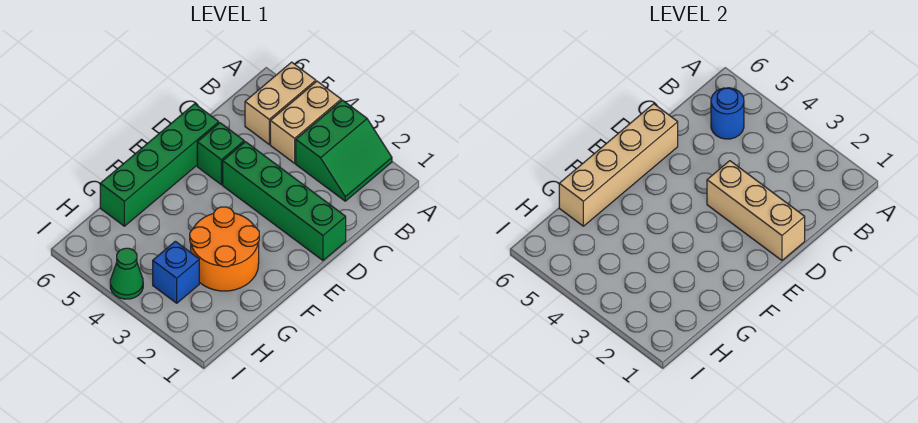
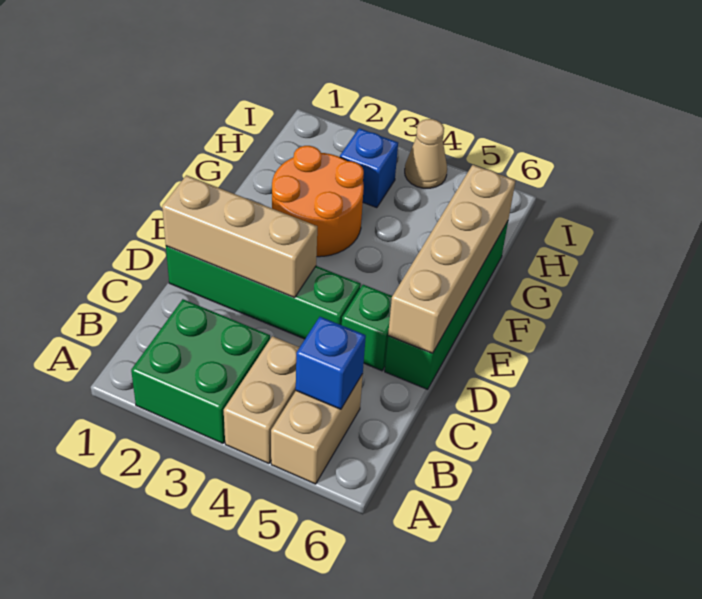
green 2x2 slope [296,100,392,201] -> green 2x2 brick [131,299,270,443]
blue 1x1 round brick [711,88,744,139] -> blue 1x1 brick [296,317,366,409]
green 1x1 cone [110,248,143,299] -> tan 1x1 cone [405,119,447,188]

